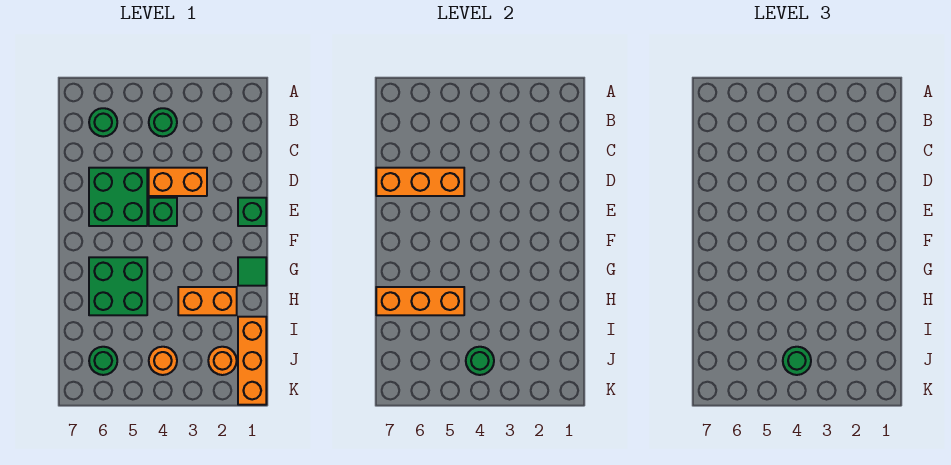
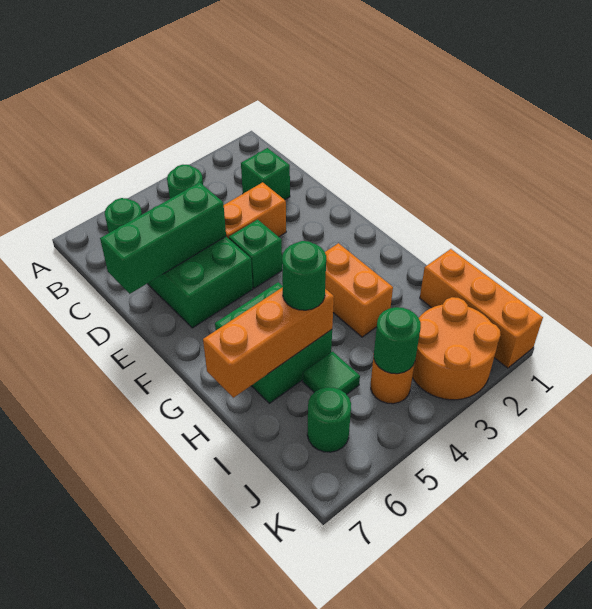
orange 1x3 brick [376,168,464,196] -> green 1x3 brick [100,182,226,294]
green 1x1 brick [238,198,266,226] -> green 1x1 brick moved to [241,148,290,200]
green 1x1 tile [238,257,266,286] -> green 1x1 tile moved to [303,351,360,394]
orange 1x2 brick [178,287,237,315] -> orange 1x2 brick turned to [325,243,393,337]
orange 1x1 round brick [208,347,237,375] -> orange 2x2 round brick [412,297,500,400]
green 1x1 round brick [783,347,811,375] -> green 1x1 round brick moved to [282,241,326,310]

